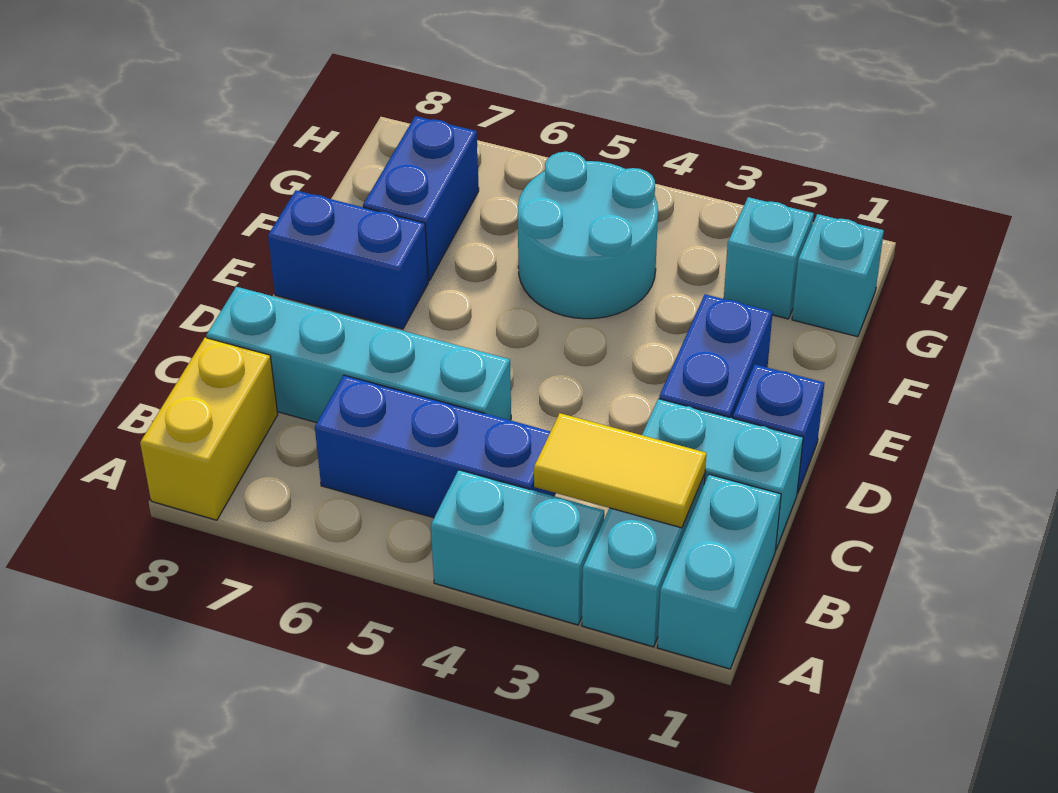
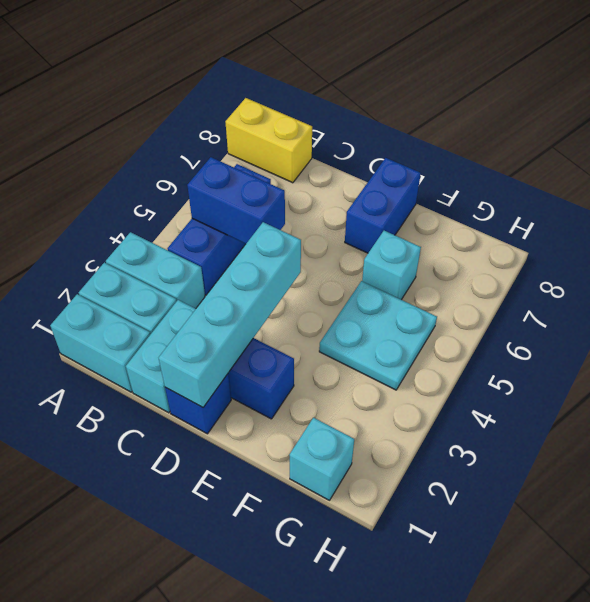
cyan 1x2 brick [431,470,604,625] -> cyan 1x2 brick turned to [106,232,205,309]
yellow 1x2 tile [534,413,706,528] -> none
cyan 1x4 brick [206,287,511,423] -> cyan 1x4 brick moved to [159,222,301,407]
cyan 2x2 round brick [518,152,658,319] -> cyan 2x2 plate [319,281,437,390]
blue 1x2 brick [363,116,479,281] -> blue 1x2 brick moved to [187,157,285,244]
cyan 1x1 brick [724,197,814,319] -> cyan 1x1 brick moved to [362,231,421,300]

